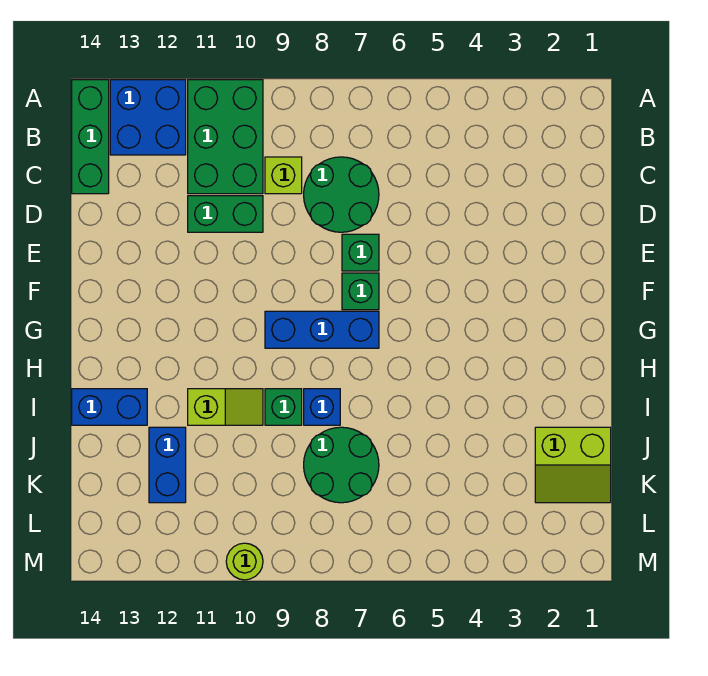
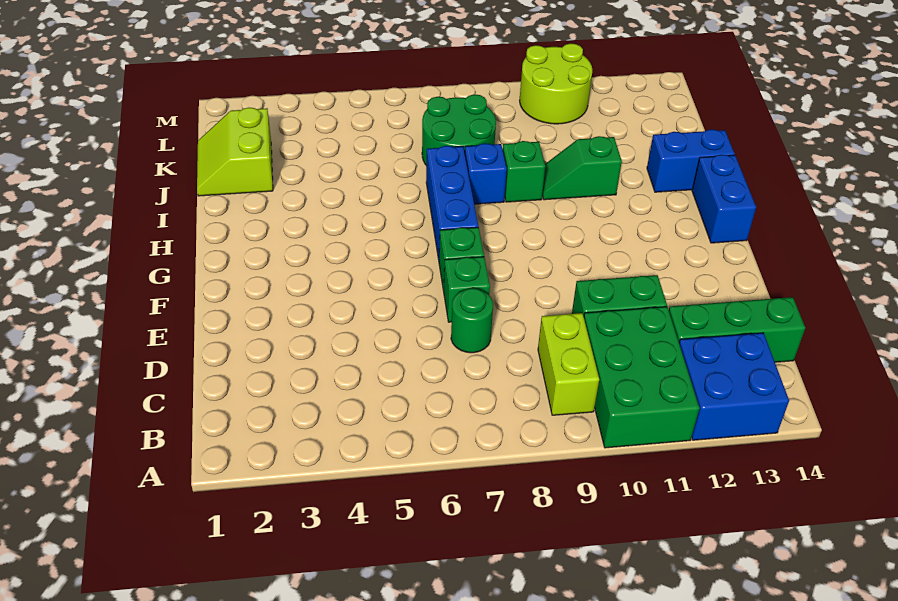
green 1x3 brick [72,80,109,194] -> green 1x3 brick turned to [669,297,805,362]
green 2x2 round brick [304,157,379,232] -> green 1x1 round brick [451,288,493,353]
lime 1x1 brick [265,157,302,194] -> lime 1x2 brick [538,313,599,415]
blue 1x3 brick [265,311,379,348] -> blue 1x3 brick turned to [426,146,478,260]
lime 1x2 slope [188,389,263,425] -> green 1x2 slope [542,136,622,200]
lime 2x2 slope [535,427,611,503] -> lime 2x2 slope turned to [197,108,273,196]
blue 1x2 brick [149,427,186,503] -> blue 1x2 brick moved to [692,155,756,243]
lime 1x1 round brick [226,543,263,580] -> lime 2x2 round brick [520,43,592,124]

